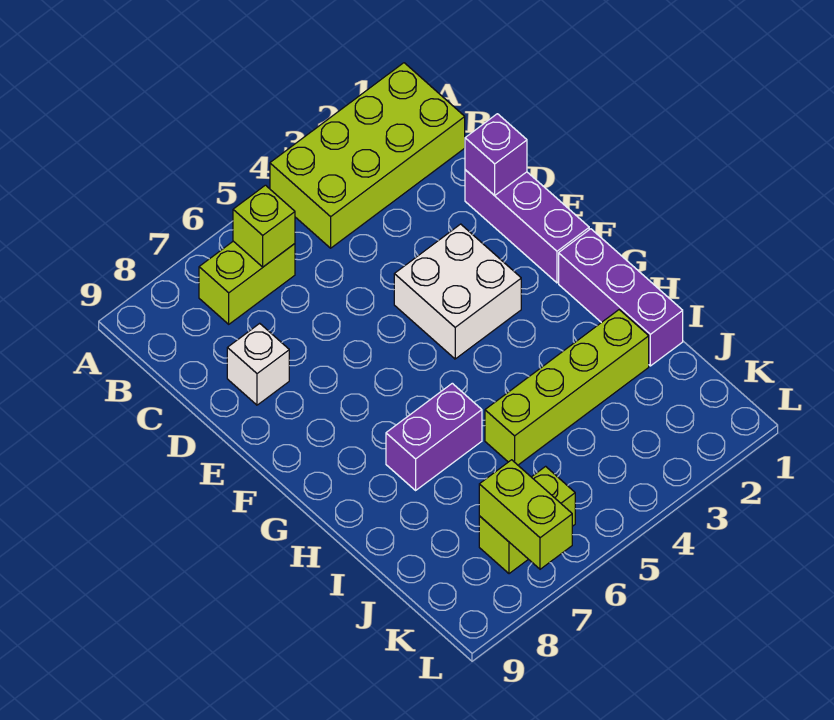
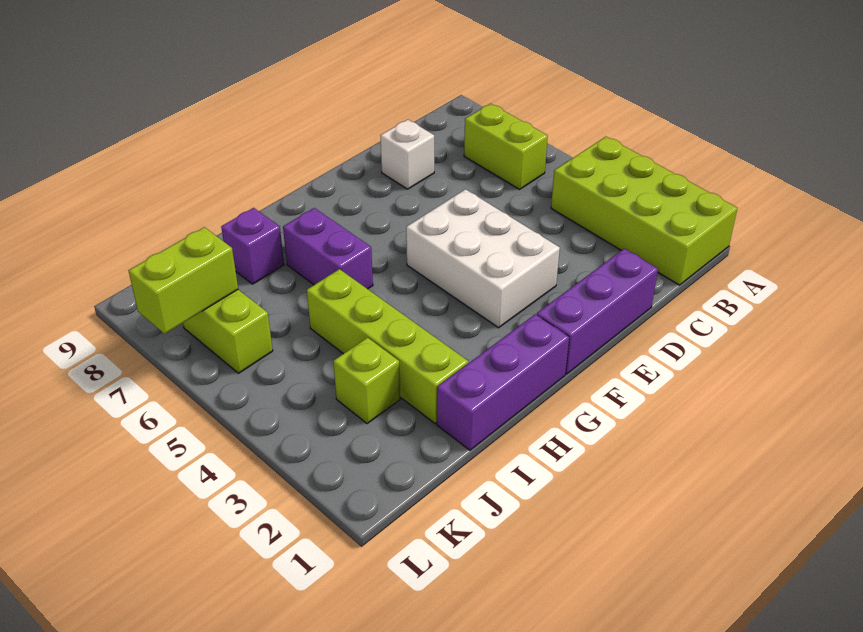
lime 1x1 brick [233,185,295,267] -> lime 1x1 brick moved to [333,338,400,424]
purple 1x1 brick [465,114,527,195] -> purple 1x1 brick moved to [221,208,284,284]
white 2x2 brick [394,224,521,359] -> white 2x3 brick [406,189,560,328]

